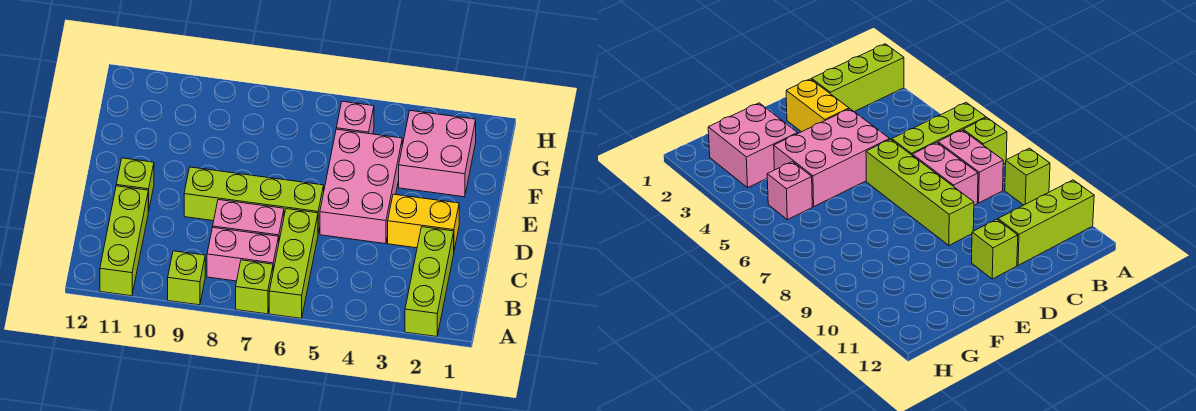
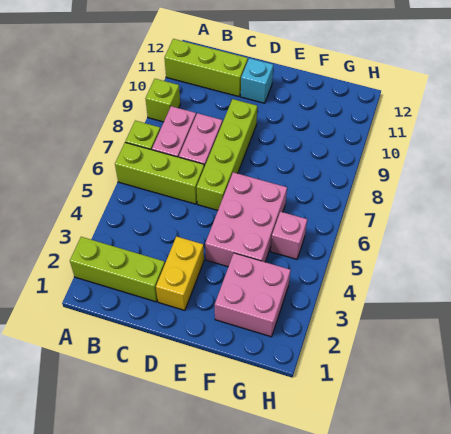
pink 2x3 brick [320,129,402,244] -> pink 2x3 brick turned to [205,172,287,267]
lime 1x1 brick [116,158,154,212] -> cyan 1x1 brick [241,58,273,103]

